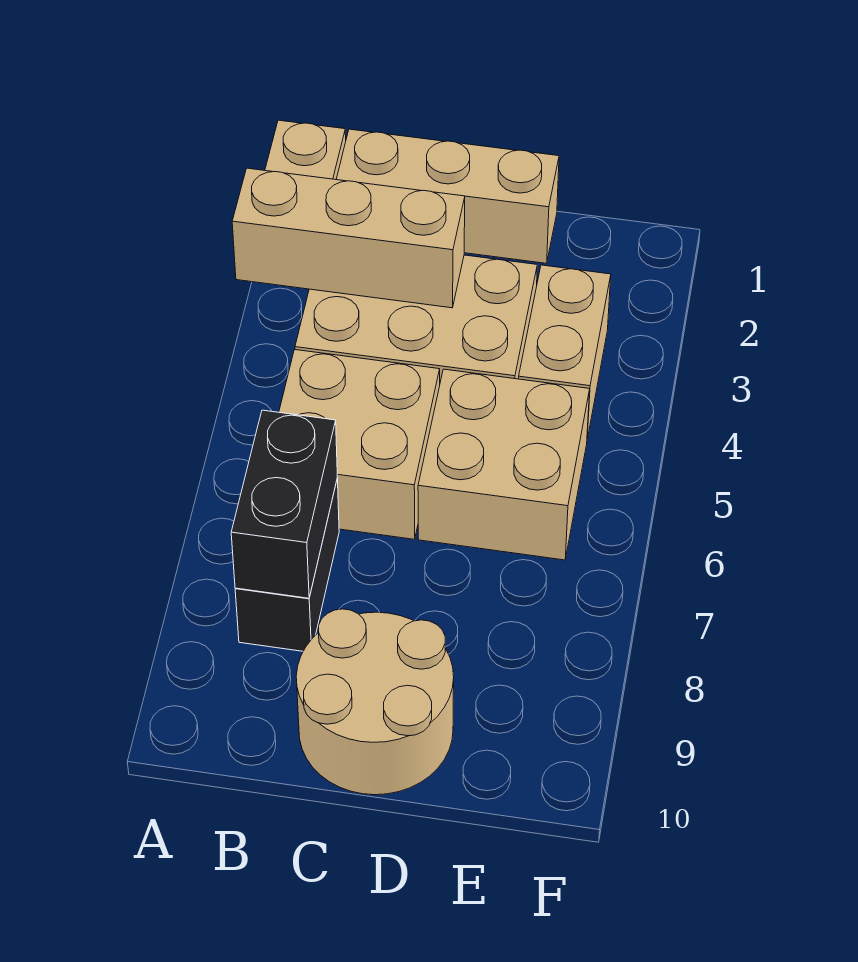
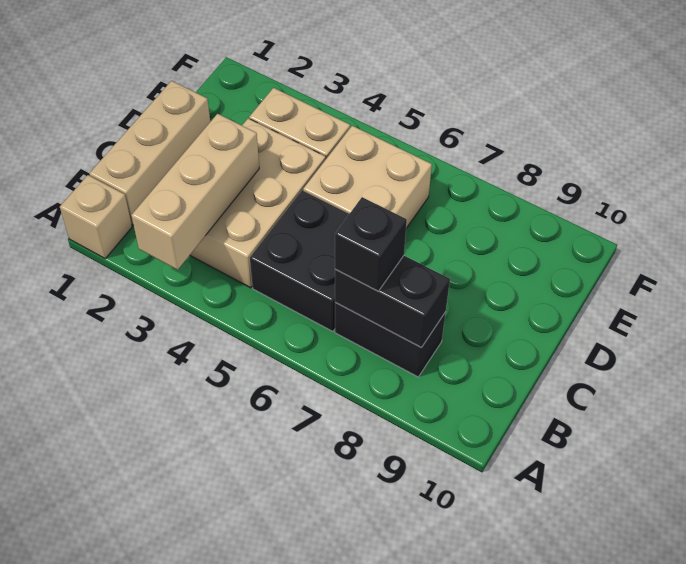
tan 2x2 brick [279,350,440,539] -> black 2x2 brick [250,191,349,331]
none -> black 1x1 brick [335,197,407,291]
tan 2x2 round brick [296,609,454,795] -> none

